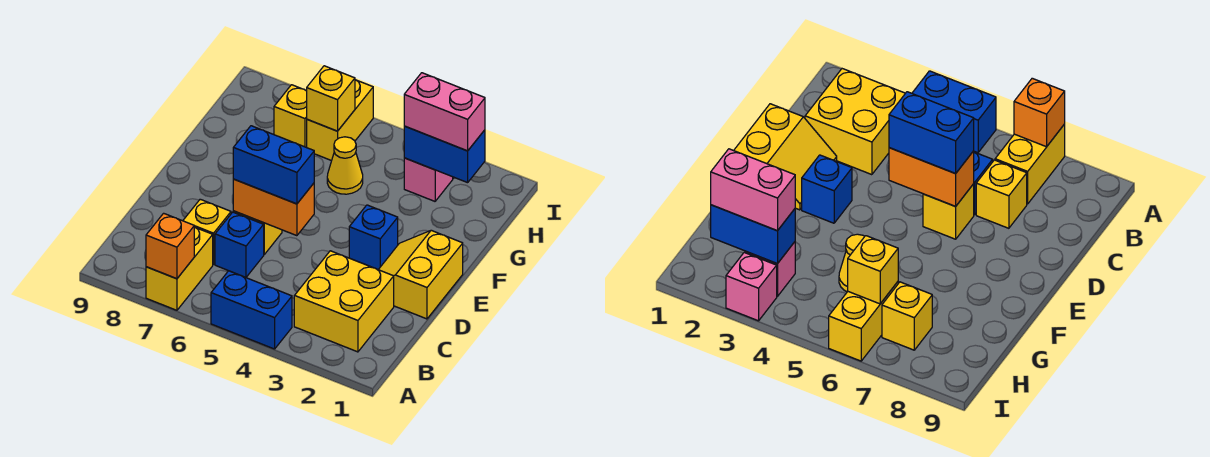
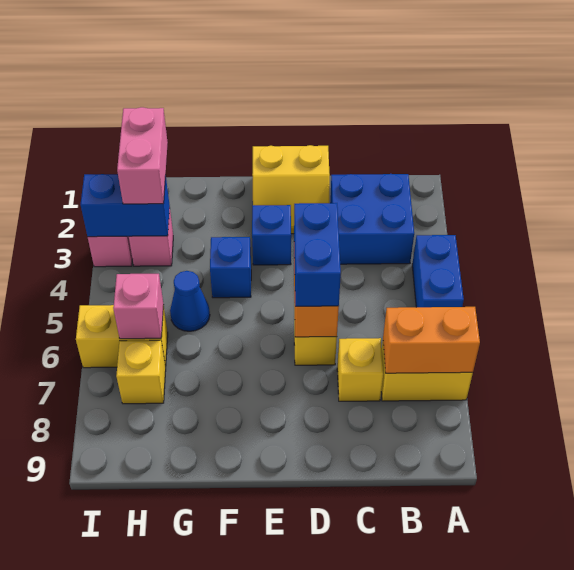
orange 1x1 brick [146,213,194,279] -> orange 1x2 brick [383,307,480,373]
yellow 2x2 brick [294,251,394,352] -> blue 2x2 brick [330,174,414,264]
blue 1x1 brick [215,212,264,277] -> blue 1x1 brick moved to [210,237,251,298]
yellow 1x1 cone [327,137,363,194] -> blue 1x1 cone [170,271,210,331]
blue 1x2 brick [404,126,485,183] -> blue 1x2 brick turned to [81,174,170,237]
yellow 1x1 brick [307,66,355,131] -> pink 1x1 brick [113,274,164,339]

